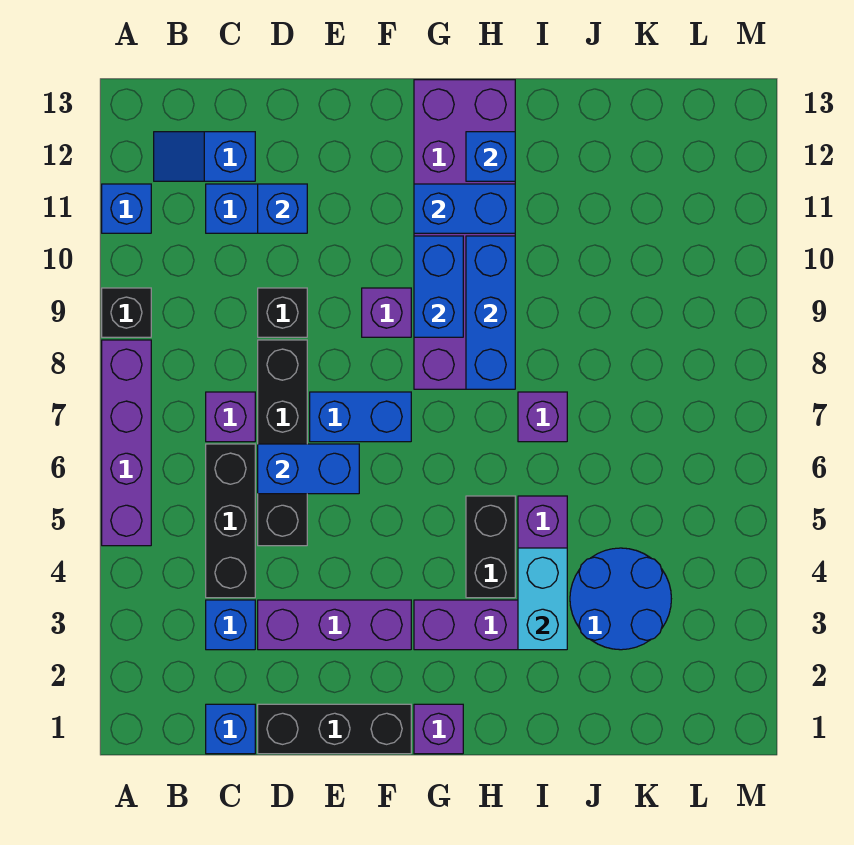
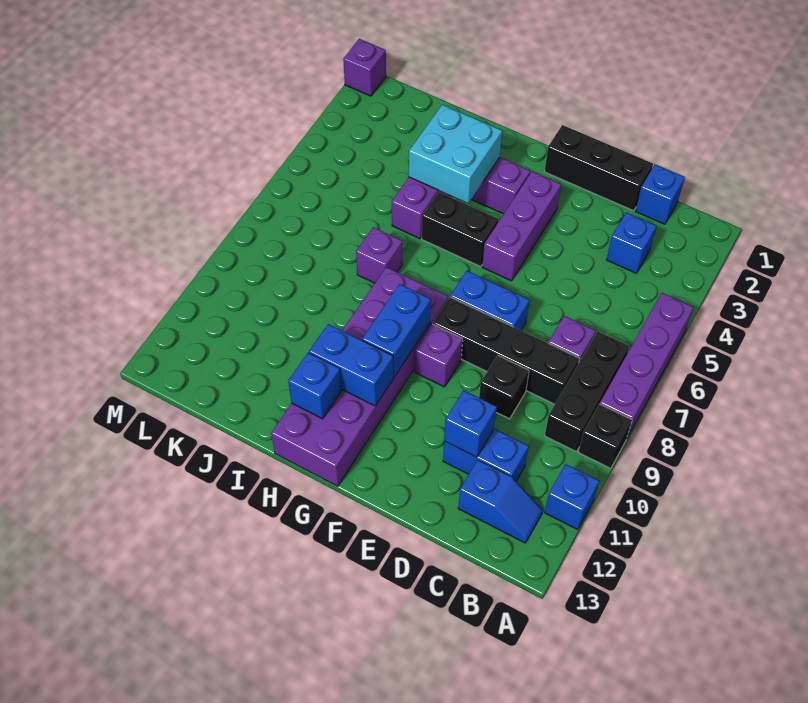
black 1x3 brick [206,444,255,598] -> black 1x3 brick moved to [545,331,629,452]
purple 1x3 brick [258,600,411,650] -> purple 1x3 brick turned to [482,171,561,281]
black 1x4 brick [258,340,307,546] -> black 1x4 brick turned to [433,297,579,404]
blue 1x2 brick [258,444,359,494] -> none
purple 1x1 brick [414,704,463,754] -> purple 1x1 brick moved to [343,39,386,96]
black 1x2 brick [466,496,515,598] -> black 1x2 brick turned to [422,192,498,267]
blue 1x3 brick [466,236,515,389] -> none
cyan 1x2 brick [518,548,567,650] -> cyan 2x2 brick [409,105,502,203]
blue 2x2 round brick [570,548,671,650] -> none

